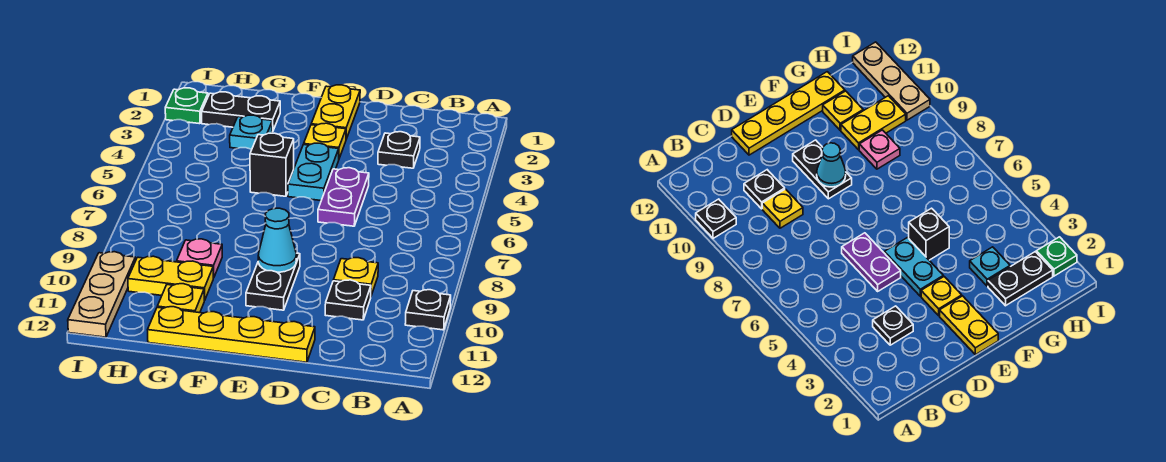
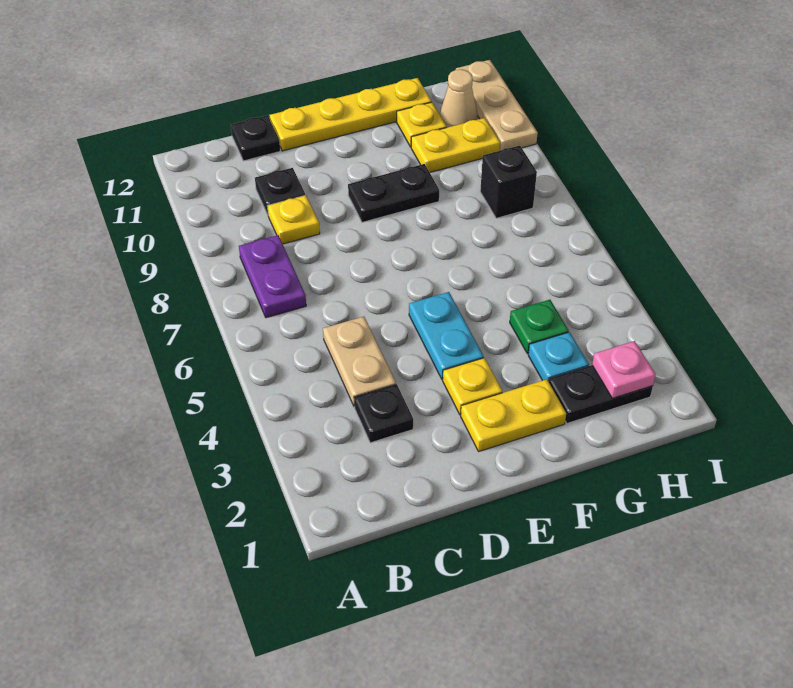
black 1x1 plate [405,290,451,330] -> black 1x1 plate moved to [231,115,280,161]
none -> tan 1x2 plate [323,317,396,406]
purple 1x2 plate [318,168,369,226] -> purple 1x2 plate moved to [239,235,306,318]
yellow 1x2 plate [311,85,360,139] -> yellow 1x2 plate turned to [461,379,566,452]
black 1x2 plate [246,253,300,310] -> black 1x2 plate turned to [348,164,439,222]
cyan 1x1 cone [258,208,296,272] -> none
black 1x1 brick [250,133,294,196] -> black 1x1 brick moved to [480,146,537,218]
pink 1x1 plate [177,239,222,278] -> pink 1x1 plate moved to [592,341,656,398]
none -> tan 1x1 cone [440,69,478,127]
green 1x1 plate [165,88,208,124] -> green 1x1 plate moved to [510,300,569,354]

